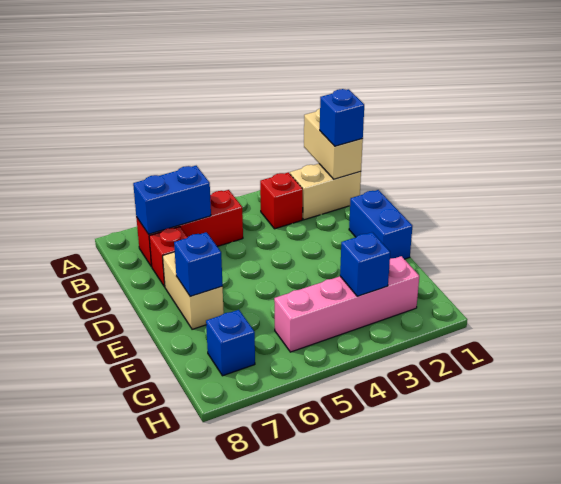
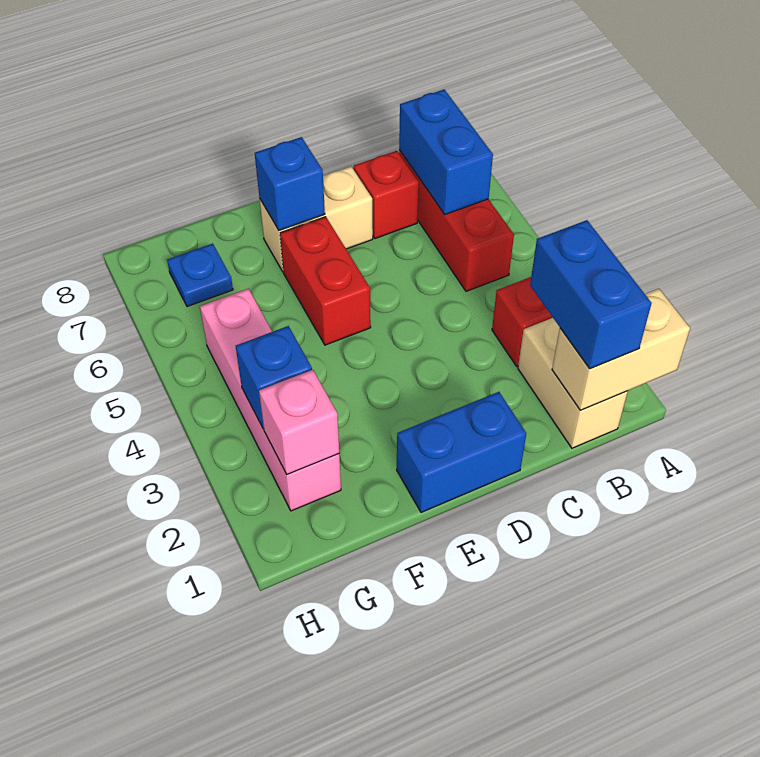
blue 1x1 brick [320,89,364,146] -> blue 1x2 brick [530,220,652,369]
none -> red 1x2 brick [280,217,371,345]
none -> pink 1x1 brick [259,370,339,474]
blue 1x1 brick [206,310,255,376] -> blue 1x1 plate [167,244,233,307]

